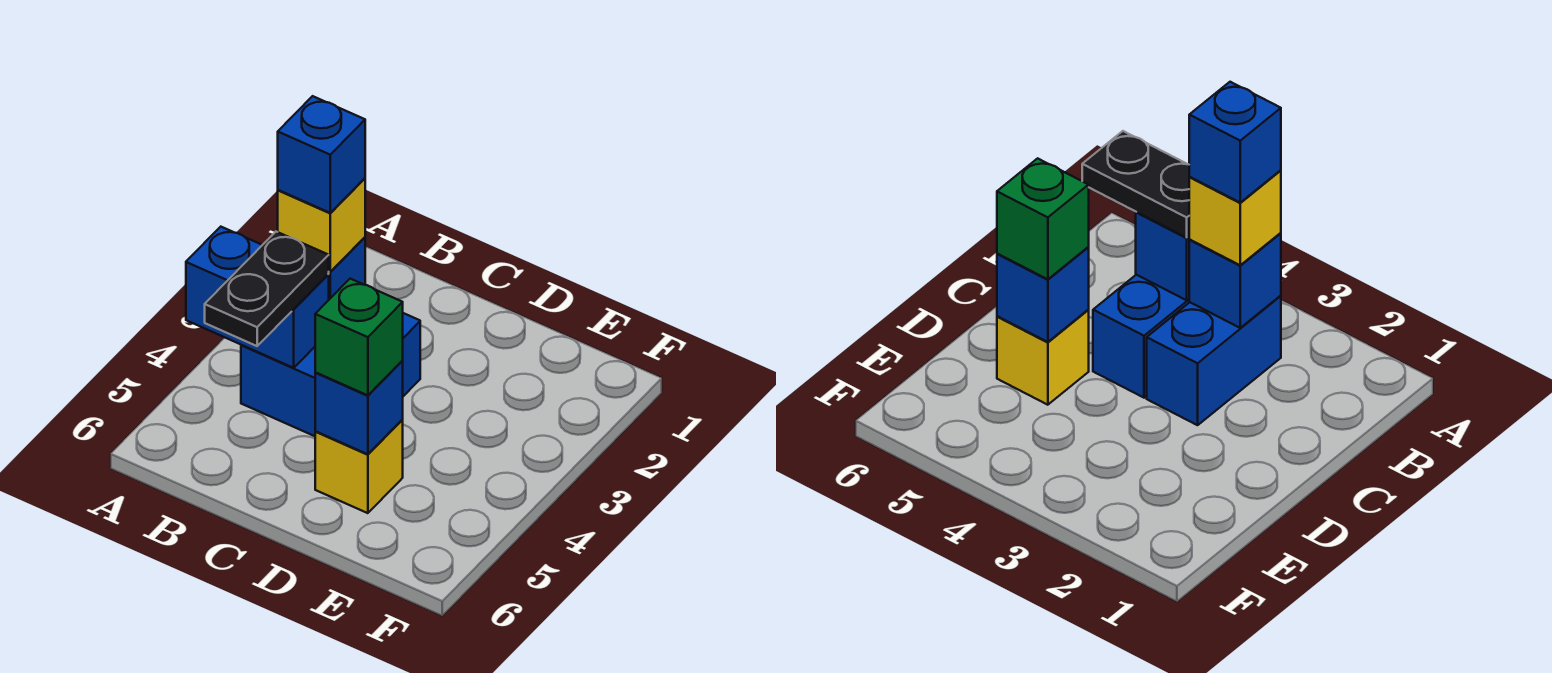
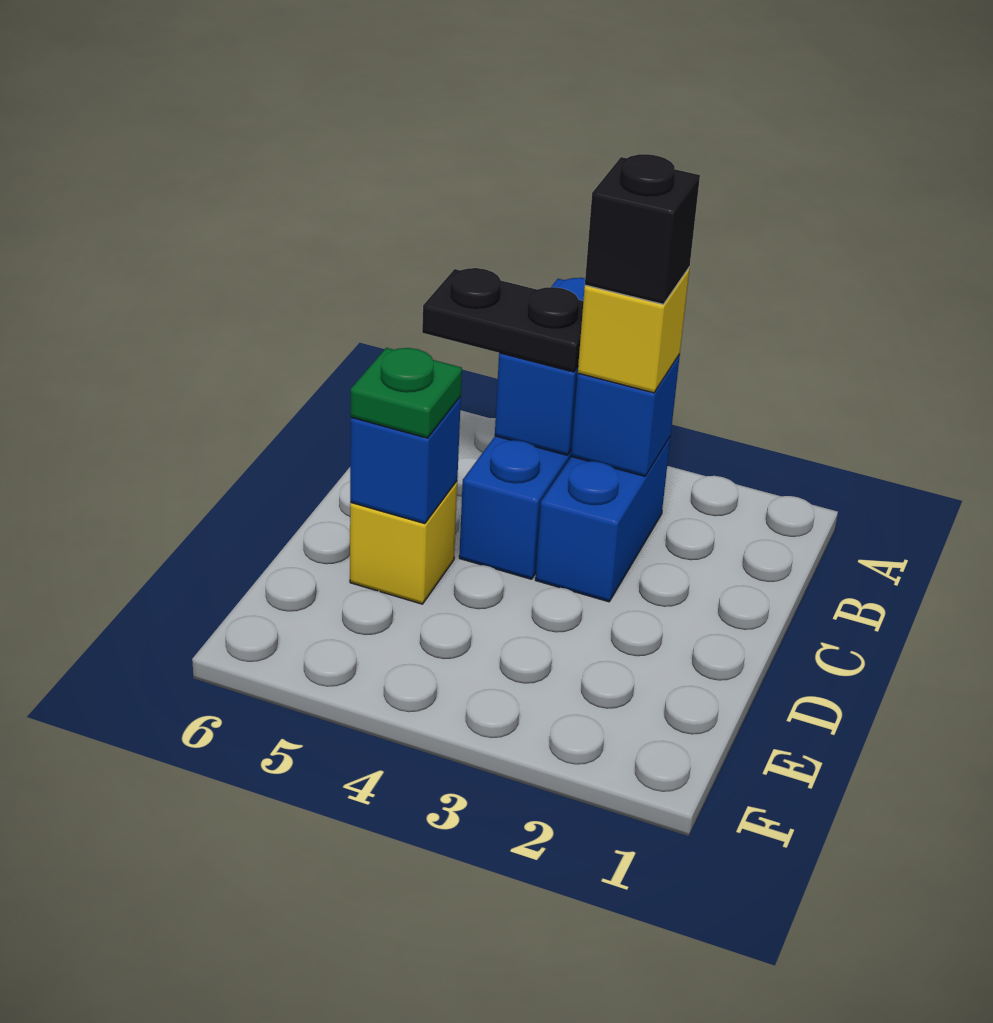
blue 1x1 brick [278,96,365,213] -> black 1x1 brick [585,154,700,304]
green 1x1 brick [315,279,403,395] -> green 1x1 plate [351,348,462,438]

